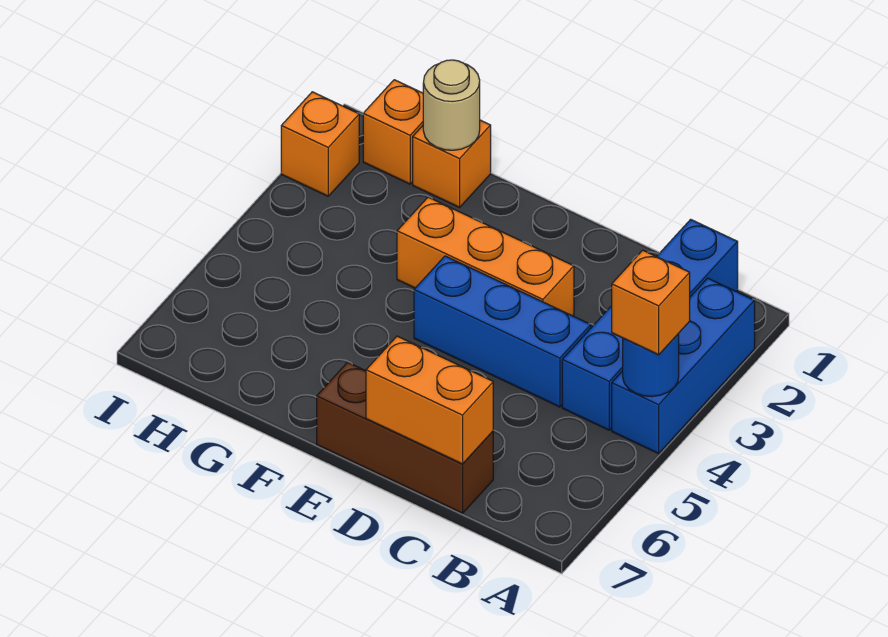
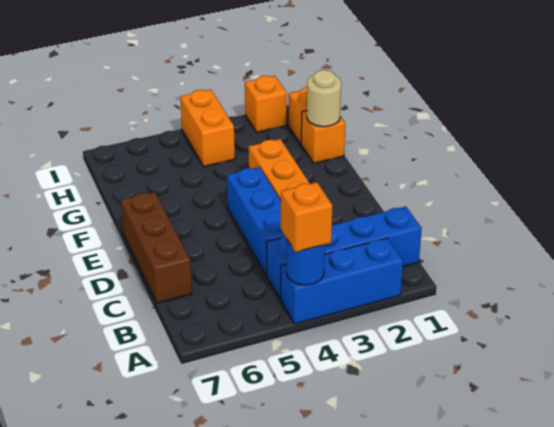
orange 1x2 brick [366,336,493,464] -> orange 1x2 brick moved to [180,90,235,167]

